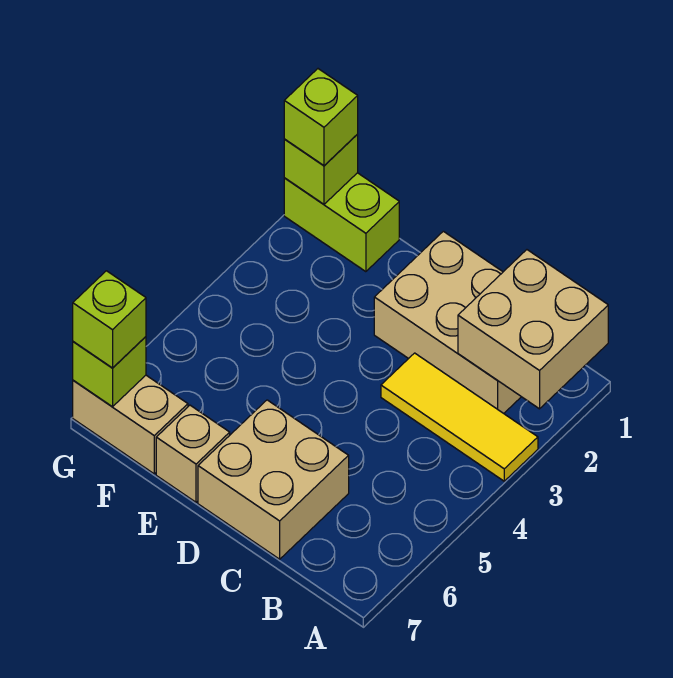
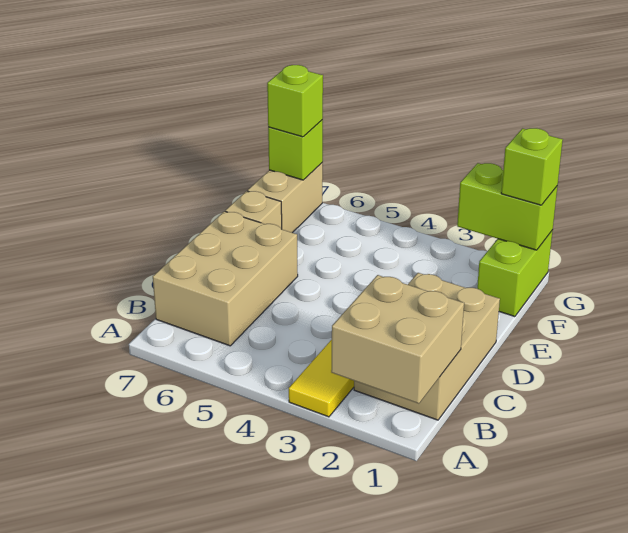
tan 2x2 brick [198,400,349,559] -> tan 2x3 brick [153,211,298,346]
lime 1x1 brick [284,134,358,204] -> lime 1x2 brick [457,163,557,250]

